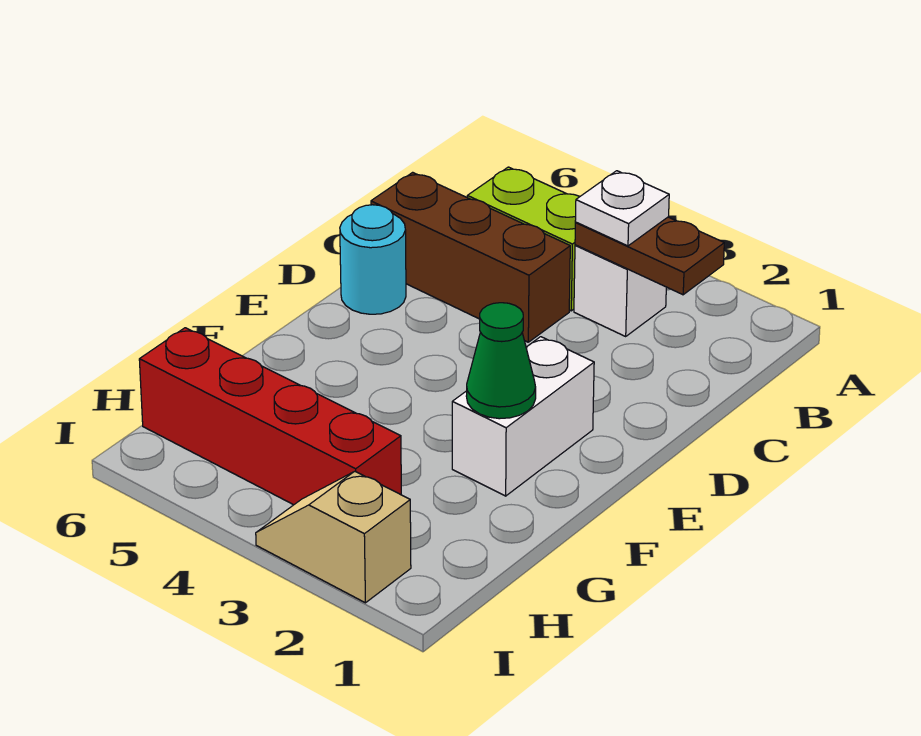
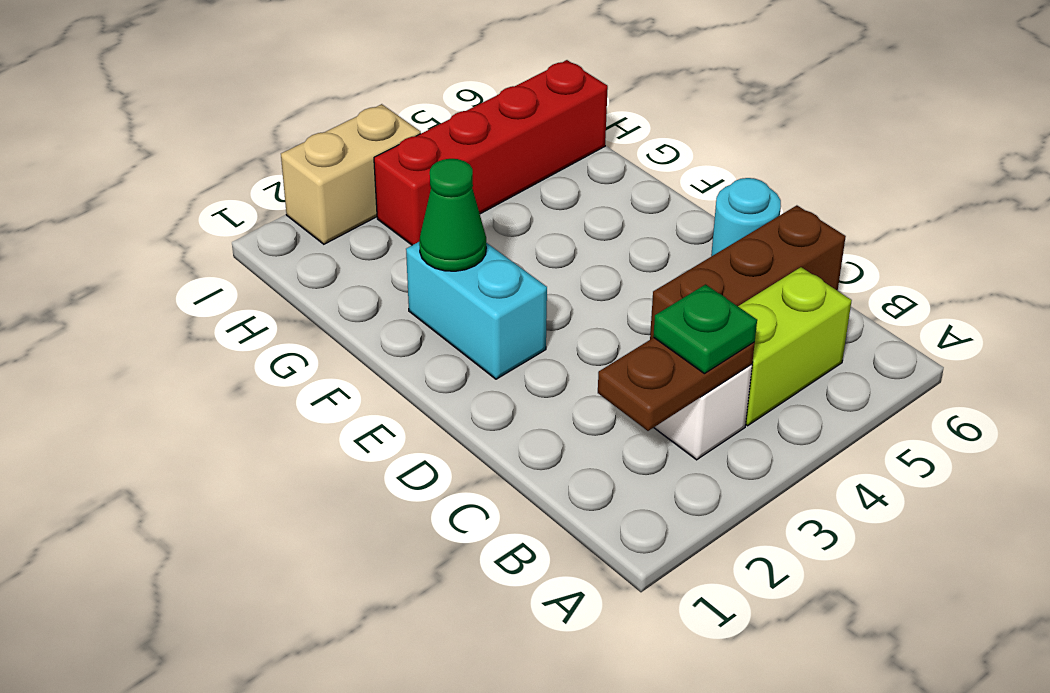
white 1x1 plate [575,171,669,246] -> green 1x1 plate [653,284,757,374]
white 1x2 brick [452,337,594,496] -> cyan 1x2 brick [406,242,547,379]
tan 1x2 slope [256,471,411,603] -> tan 1x2 brick [281,104,421,244]

